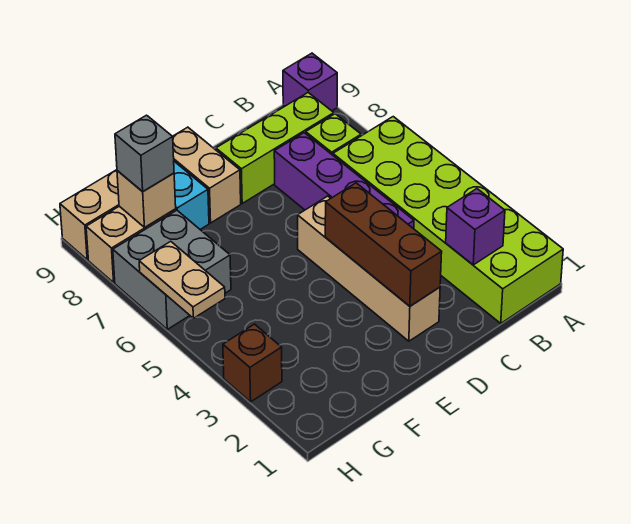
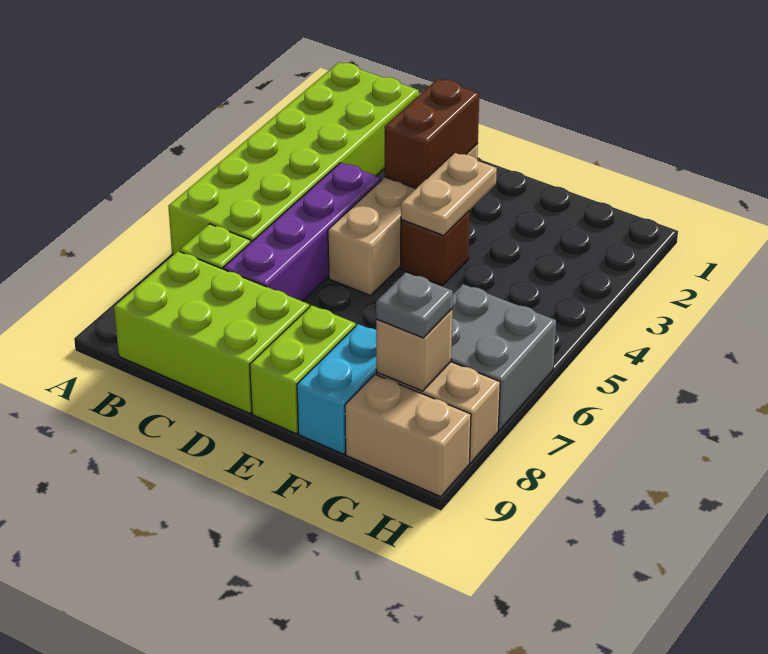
purple 1x1 brick [283,53,337,111] -> none
purple 1x1 brick [446,189,505,265] -> none
lime 1x3 brick [216,93,334,203] -> lime 2x3 brick [114,251,309,414]
brown 1x3 brick [325,183,442,306] -> brown 1x2 brick [385,79,479,188]
tan 1x2 brick [173,127,241,223] -> lime 1x2 brick [250,305,356,434]
grey 1x1 brick [115,115,174,192] -> grey 1x1 plate [376,273,453,338]
brown 1x1 brick [223,324,282,402] -> brown 1x1 brick moved to [401,211,470,285]
tan 1x2 plate [139,241,225,318] -> tan 1x2 plate moved to [401,153,497,235]

